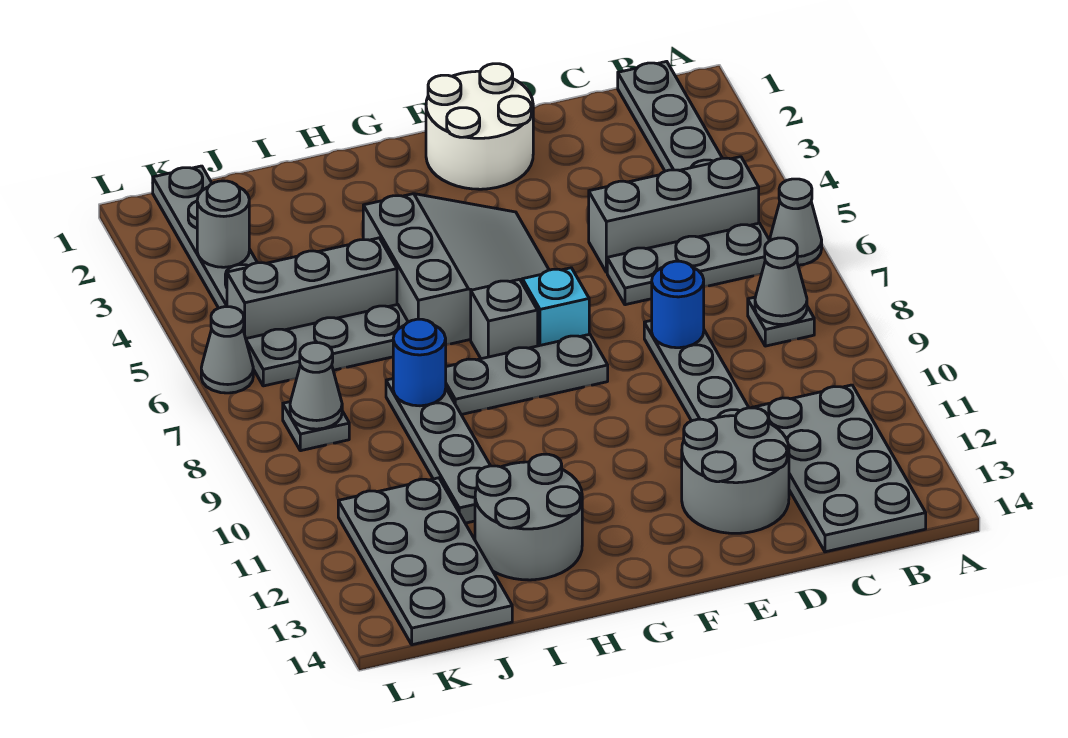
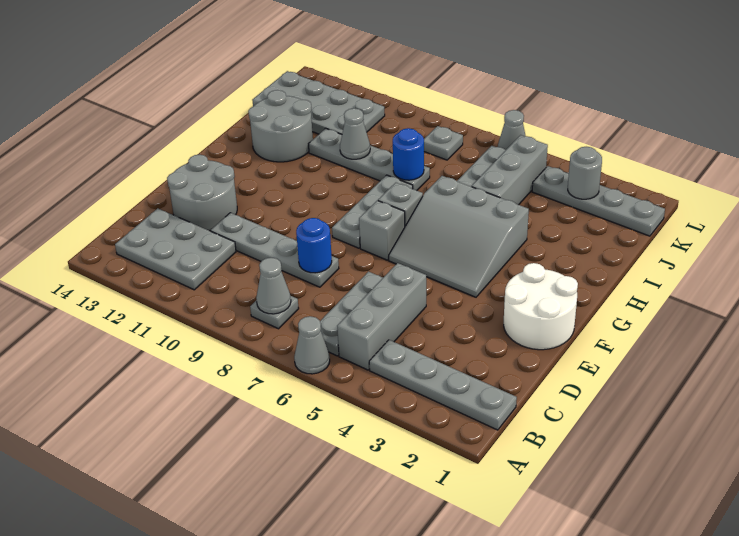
grey 2x4 plate [752,385,926,552] -> grey 2x3 plate [115,208,236,290]
cyan 1x1 brick [522,268,589,346] -> grey 1x1 brick [359,201,405,260]
grey 1x1 cone [290,343,342,429] -> grey 1x1 cone moved to [340,108,370,159]

